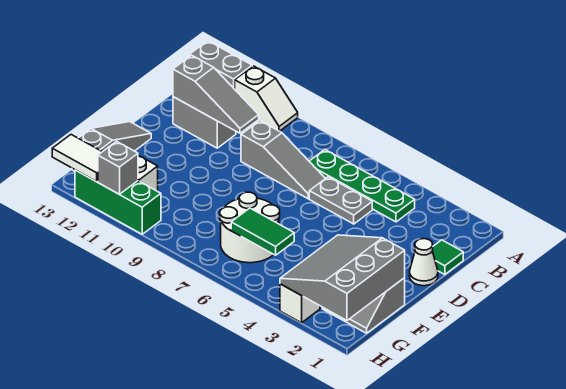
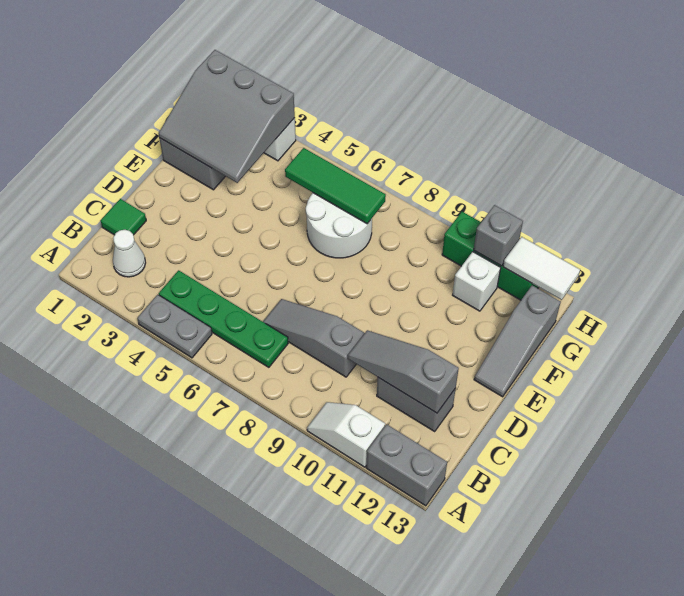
grey 1x2 plate [309,177,372,224] -> grey 1x2 plate moved to [137,295,212,358]
white 1x1 cone [410,239,438,286] -> white 1x1 cone moved to [113,230,146,277]
grey 3x3 slope [280,235,405,320] -> grey 3x3 slope turned to [159,50,295,183]
green 1x2 tile [231,208,294,255] -> green 1x3 tile [285,148,386,224]

